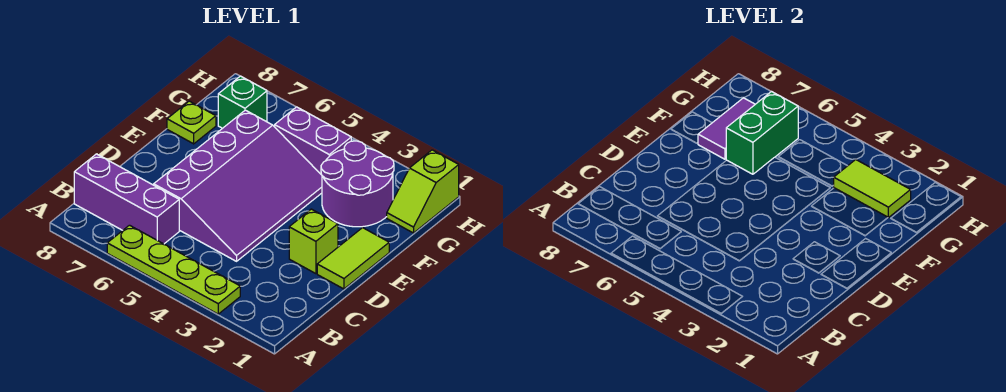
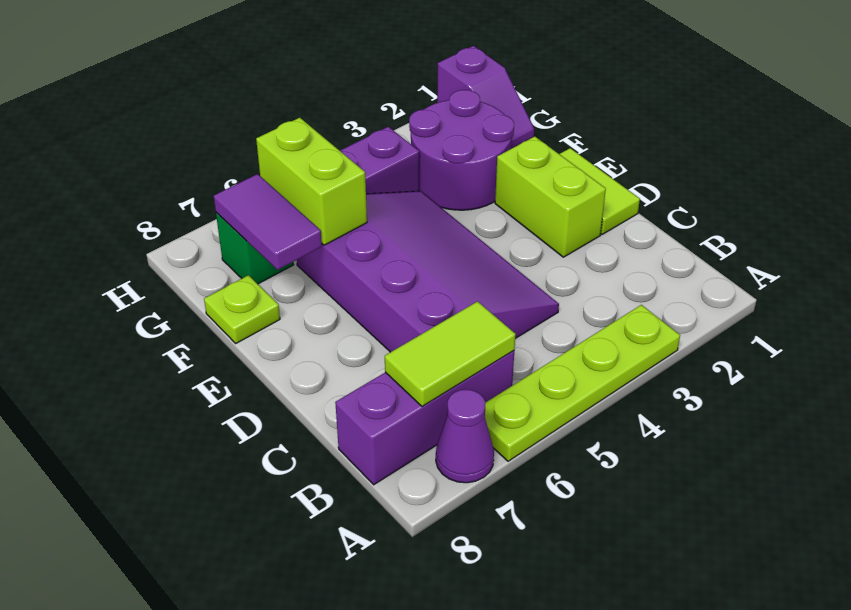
none -> purple 1x1 cone [436,389,494,483]
lime 1x1 brick [289,209,338,274] -> lime 1x2 brick [495,136,606,257]
green 1x2 brick [726,91,798,174] -> lime 1x2 brick [256,118,367,245]
lime 1x2 slope [387,150,459,233] -> purple 1x2 slope [437,46,534,149]
lime 1x2 tile [834,160,911,218] -> lime 1x2 tile moved to [385,302,516,406]

